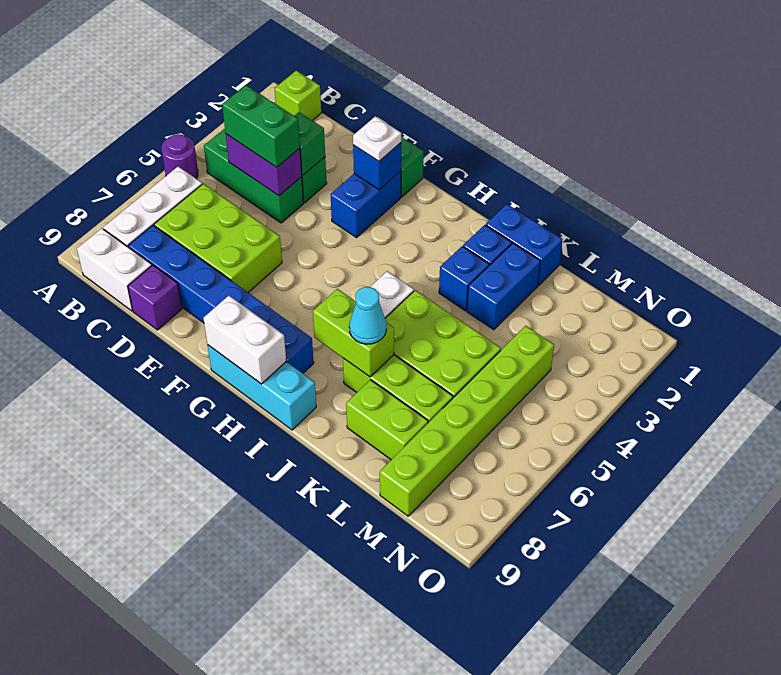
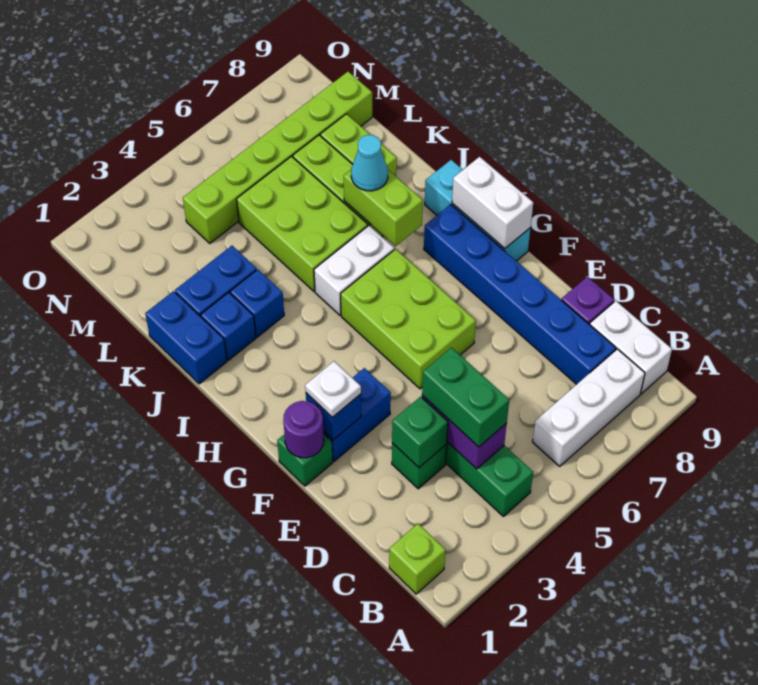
purple 1x1 round brick [162,134,198,179] -> purple 1x1 round brick moved to [283,401,324,458]
lime 2x3 brick [154,184,282,292] -> lime 2x3 brick moved to [341,249,476,389]

